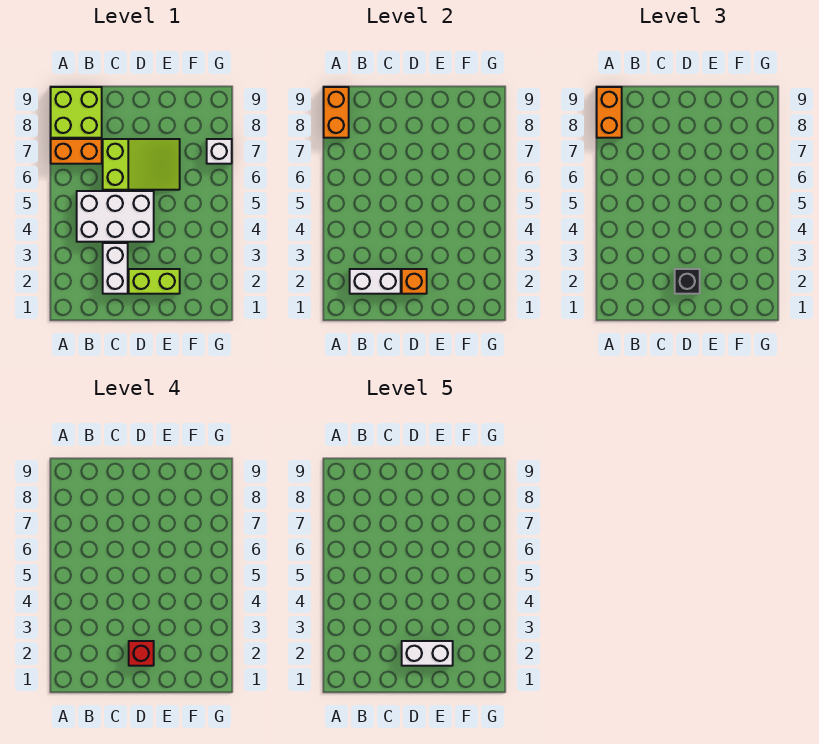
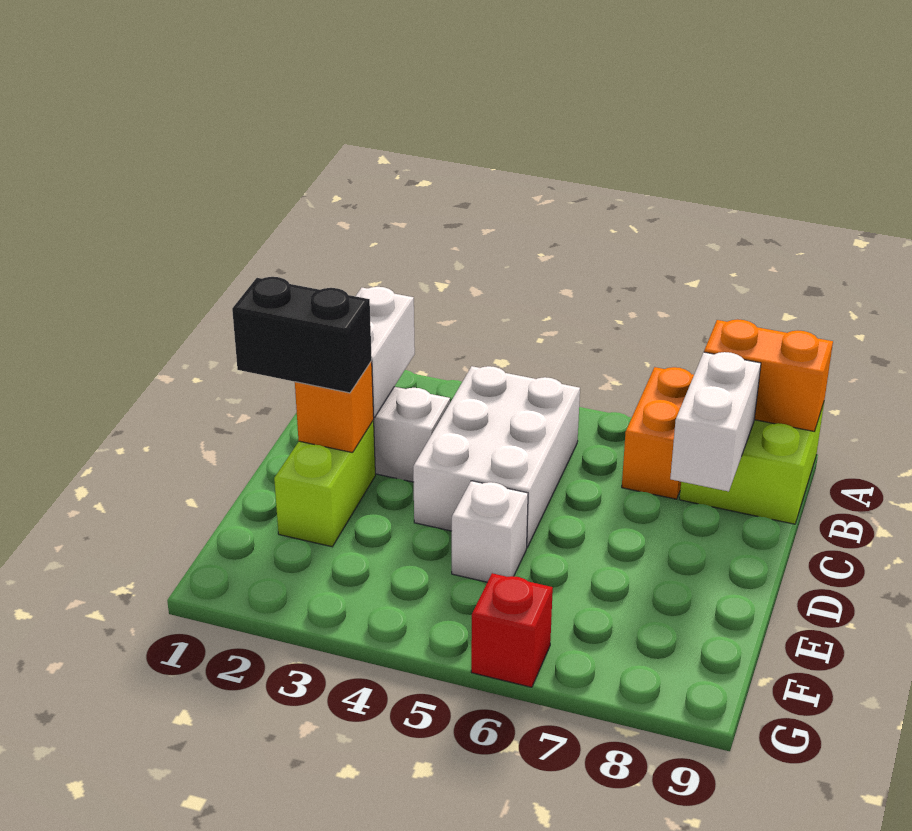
orange 1x2 brick [597,87,622,138] -> none
lime 2x3 slope [103,139,180,190] -> none
black 1x1 brick [675,269,700,294] -> black 1x2 brick [232,277,372,393]
red 1x1 brick [129,641,154,666] -> red 1x1 brick moved to [471,573,553,687]
white 1x2 brick [402,641,453,666] -> white 1x2 brick moved to [670,352,761,492]
white 1x1 brick [207,139,232,164] -> white 1x1 brick moved to [452,481,528,582]

